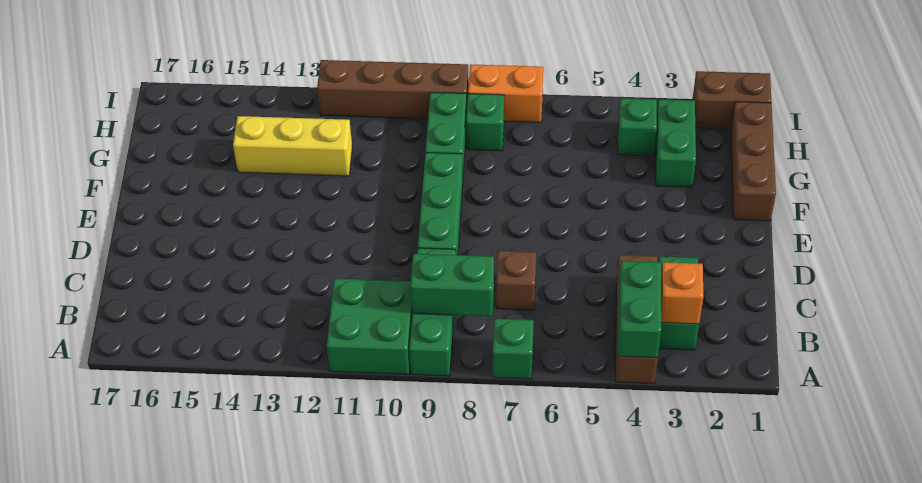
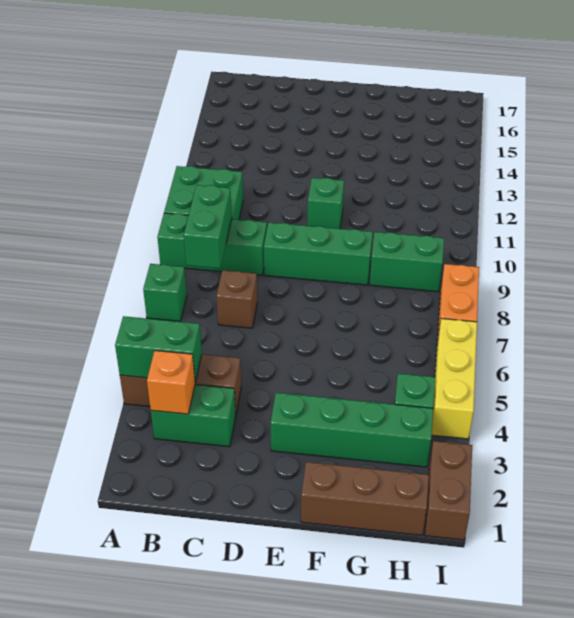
green 1x2 brick [656,99,696,187] -> green 1x4 brick [271,393,433,467]
yellow 1x3 brick [233,116,352,176] -> yellow 1x3 brick moved to [432,318,477,439]
green 1x1 brick [466,94,504,151] -> green 1x1 brick moved to [307,178,344,229]
brown 1x4 brick [317,60,469,119] -> none

